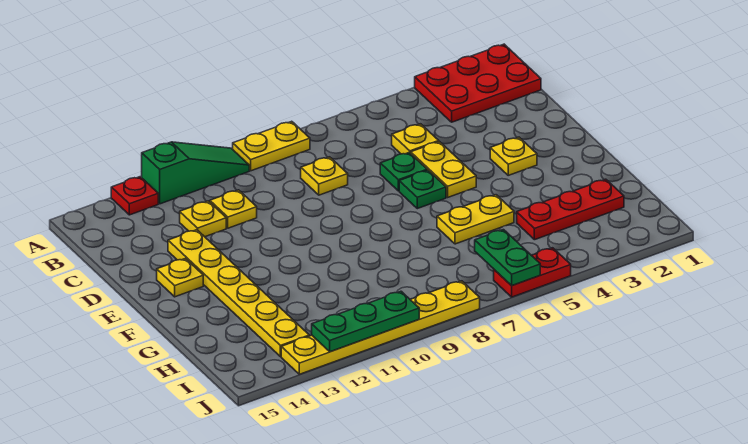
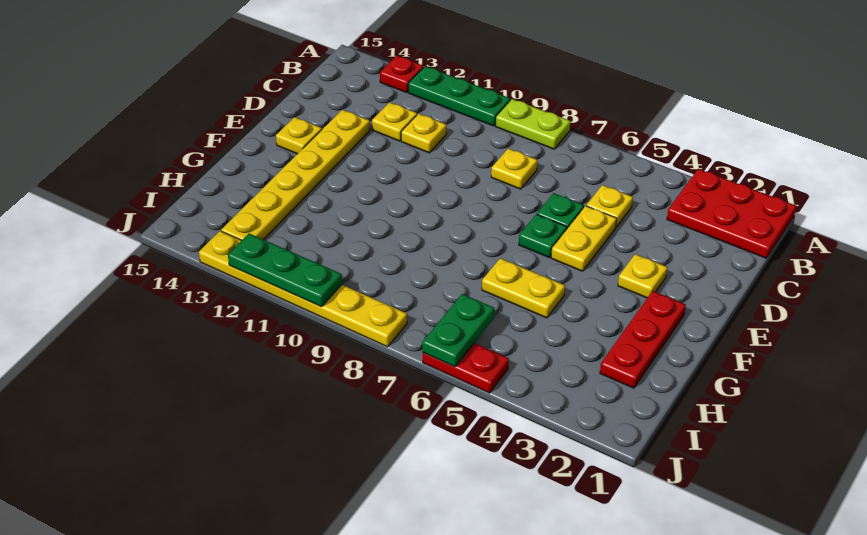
yellow 1x2 plate [233,121,310,171] -> lime 1x2 plate [496,99,571,149]
green 1x3 slope [142,142,249,204] -> green 1x3 plate [408,66,510,126]
red 1x3 plate [517,179,624,240] -> red 1x3 plate turned to [600,291,686,388]

